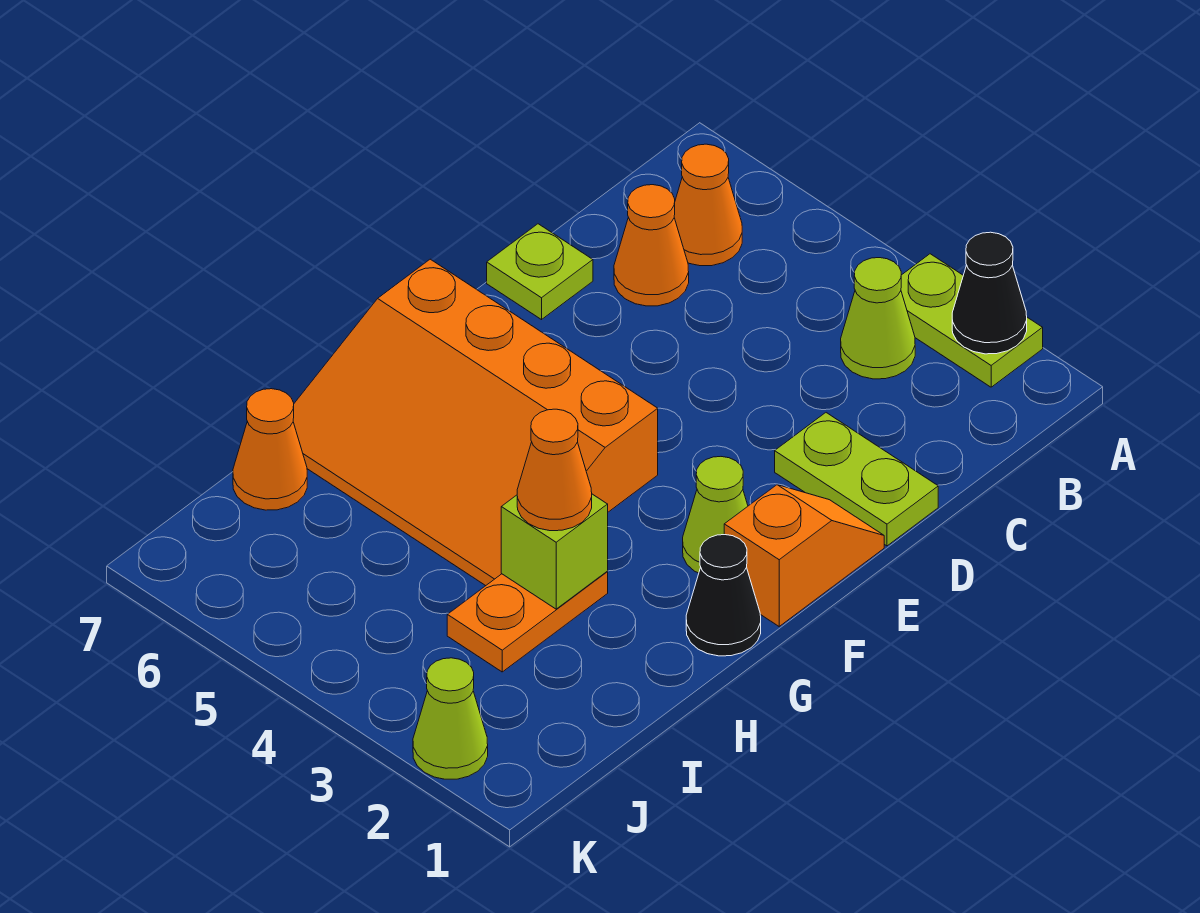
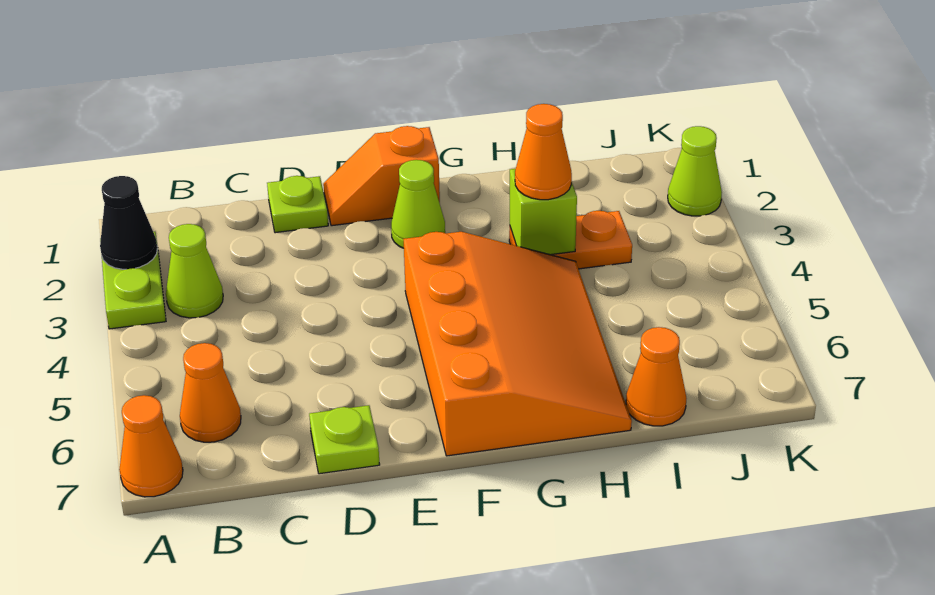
orange 1x1 cone [614,185,689,306] -> orange 1x1 cone moved to [119,395,183,497]
lime 1x2 plate [775,413,938,546] -> lime 1x1 plate [267,176,328,233]
black 1x1 cone [686,535,761,656] -> none

